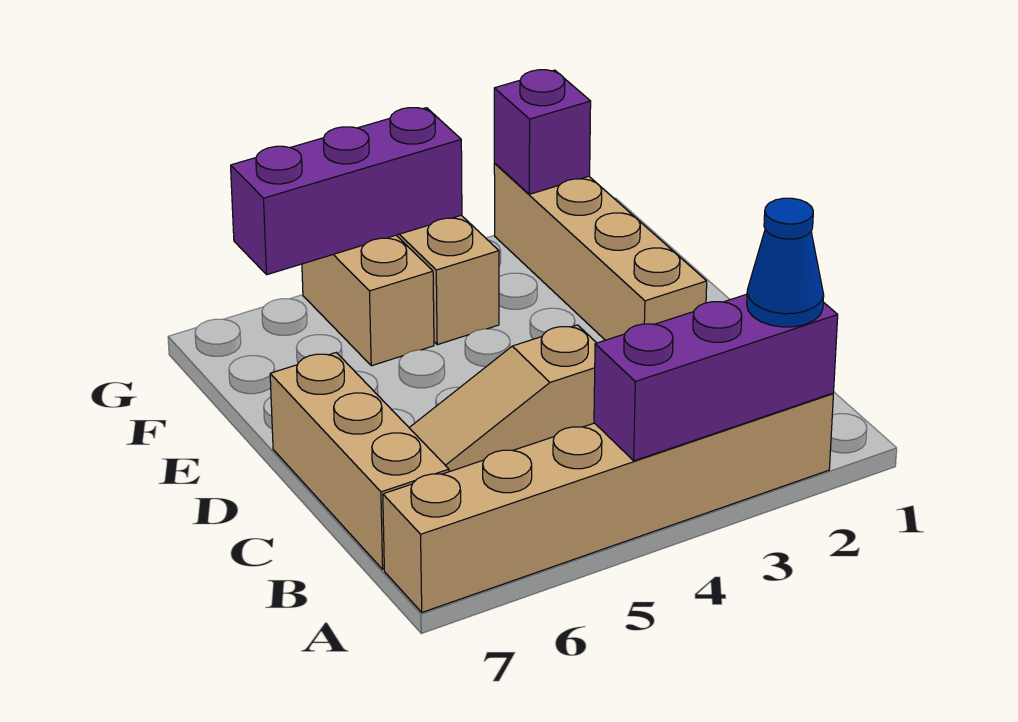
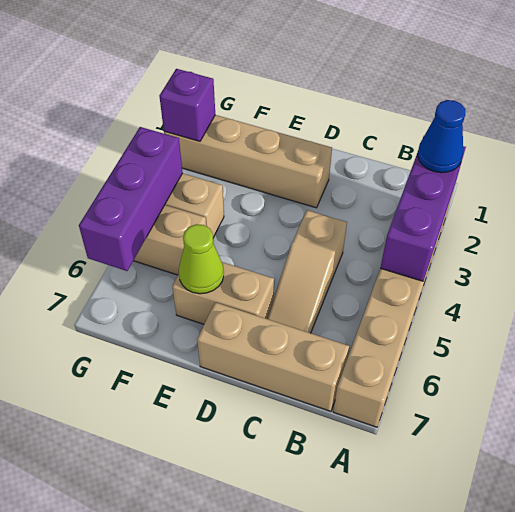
none -> tan 1x2 brick [172,262,274,324]
none -> lime 1x1 cone [179,224,224,294]

